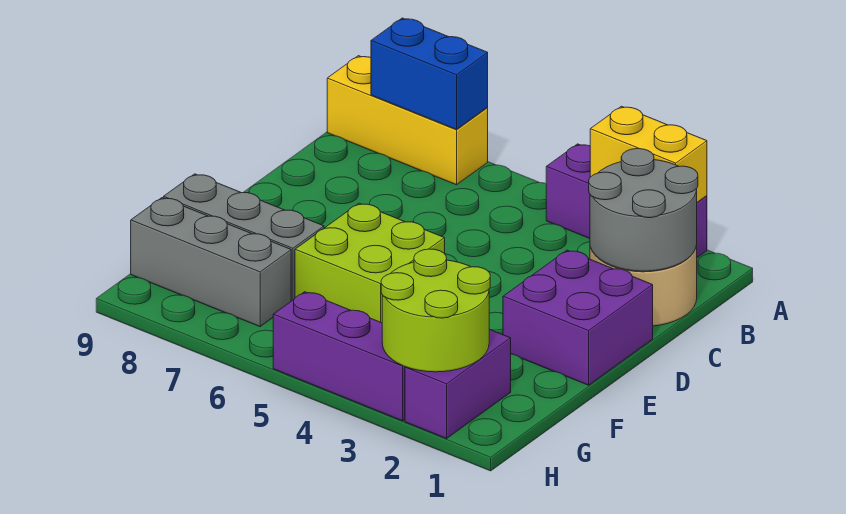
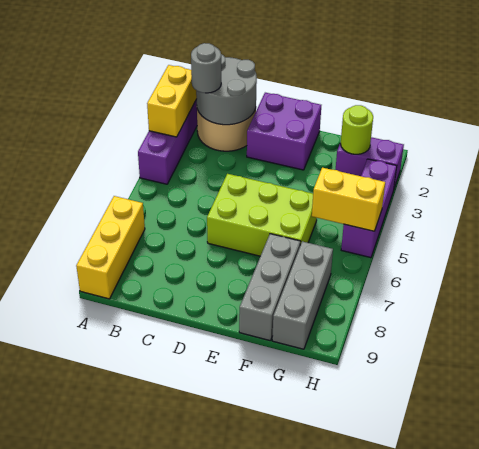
blue 1x2 brick [371,18,488,129] -> none
none -> grey 1x1 round brick [191,43,221,93]
lime 2x2 brick [295,203,445,323] -> lime 2x3 brick [207,174,317,256]
lime 2x2 round brick [381,249,490,372] -> lime 1x1 round brick [341,105,373,154]
none -> yellow 1x2 brick [312,168,385,231]

